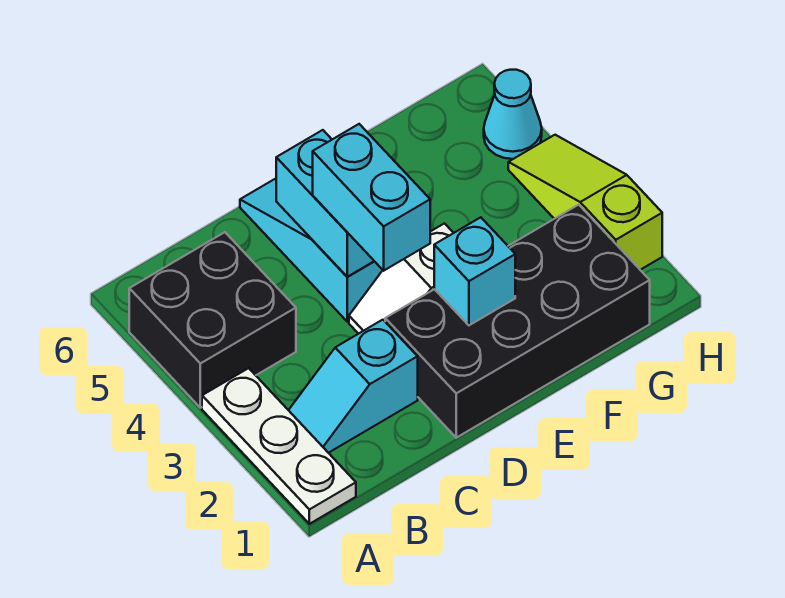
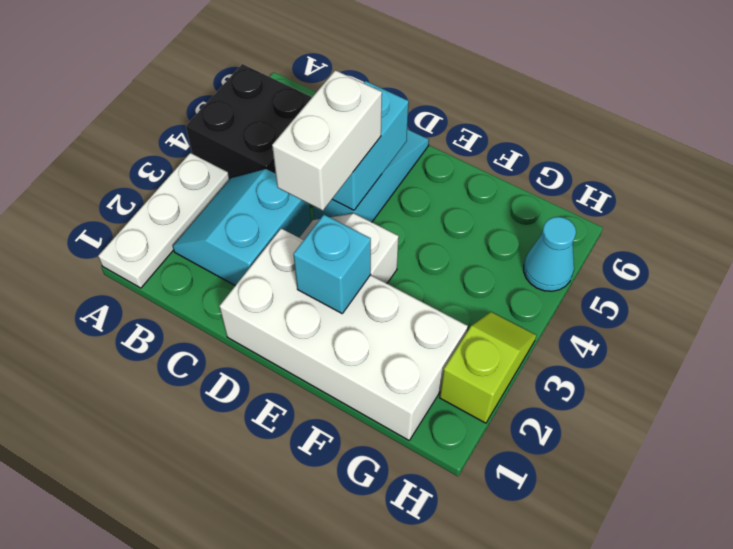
cyan 1x2 slope [289,320,418,453] -> cyan 2x2 slope [173,169,311,286]
black 2x4 brick [385,205,650,438] -> white 2x4 brick [219,229,468,440]
cyan 1x2 brick [313,124,430,271] -> white 1x2 brick [272,70,382,211]
lime 1x3 slope [508,135,662,270] -> lime 1x2 slope [439,312,536,423]

